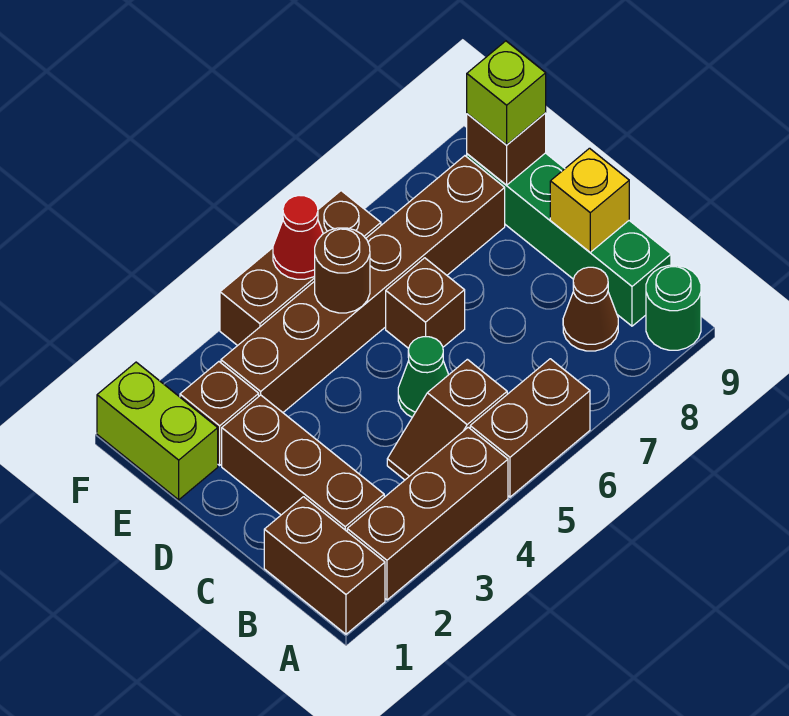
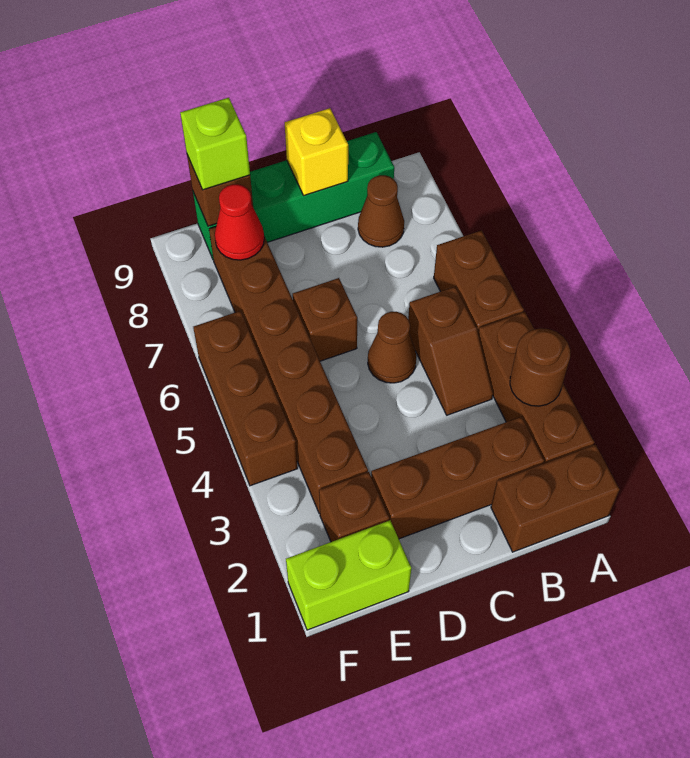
green 1x1 round brick [646,265,701,350] -> none
green 1x1 cone [398,337,449,417] -> brown 1x1 cone [368,312,417,383]
brown 1x1 round brick [315,228,370,313] -> brown 1x1 round brick moved to [510,328,570,406]
red 1x1 cone [273,195,323,279] -> red 1x1 cone moved to [215,184,264,260]

